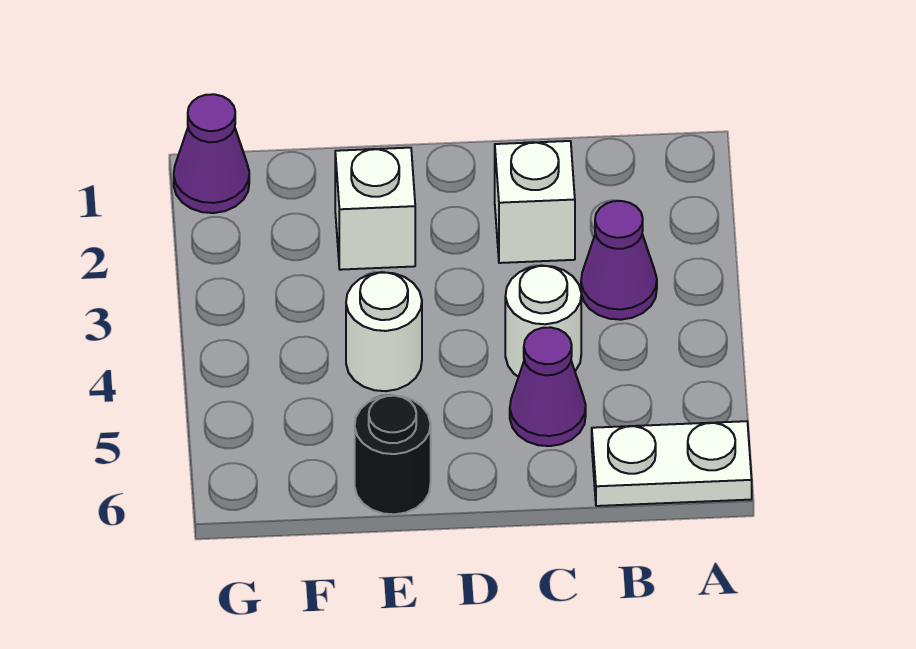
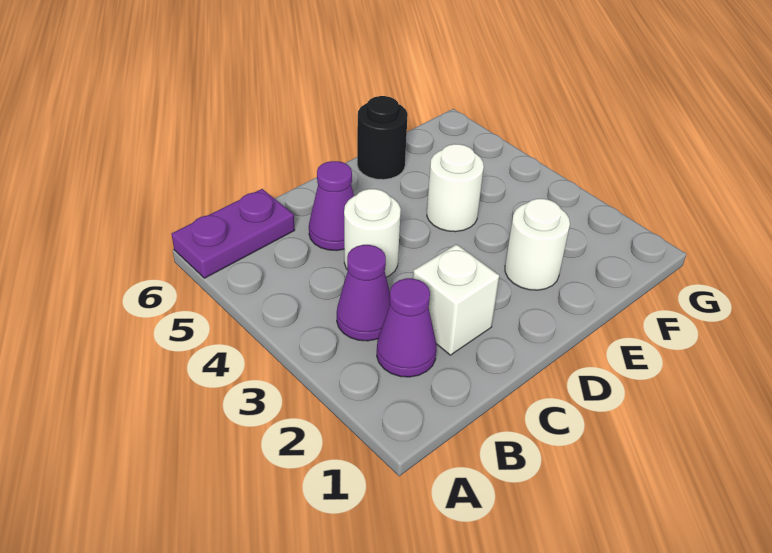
white 1x2 plate [592,421,752,506] -> purple 1x2 plate [172,189,295,278]
white 1x1 brick [335,148,415,270] -> white 1x1 round brick [505,199,570,290]
purple 1x1 cone [174,94,249,213] -> purple 1x1 cone moved to [377,278,436,377]

